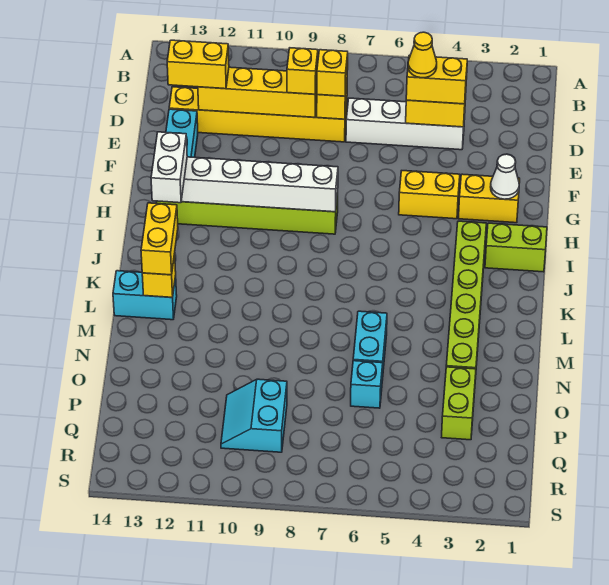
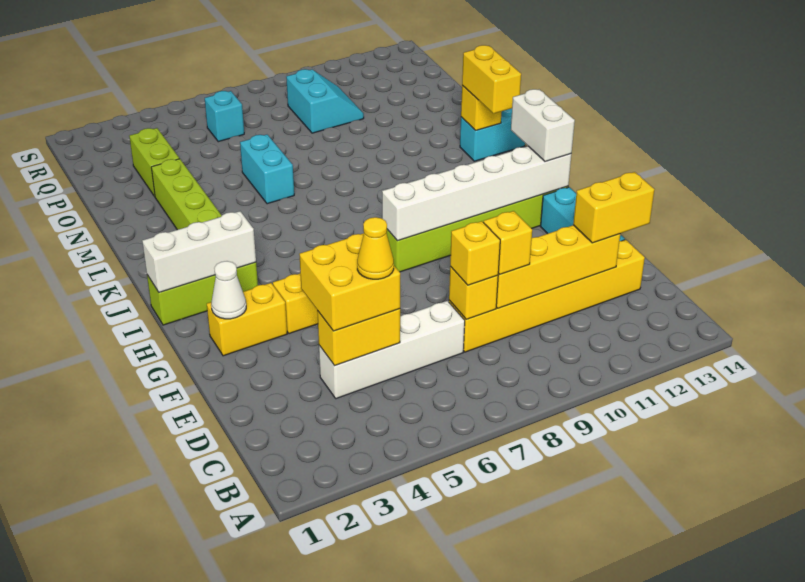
yellow 1x2 brick [406,55,467,104] -> yellow 2x2 brick [299,233,400,331]
none -> white 1x3 brick [142,211,256,292]
cyan 1x1 brick [351,361,383,408] -> cyan 1x1 brick moved to [205,91,244,142]

